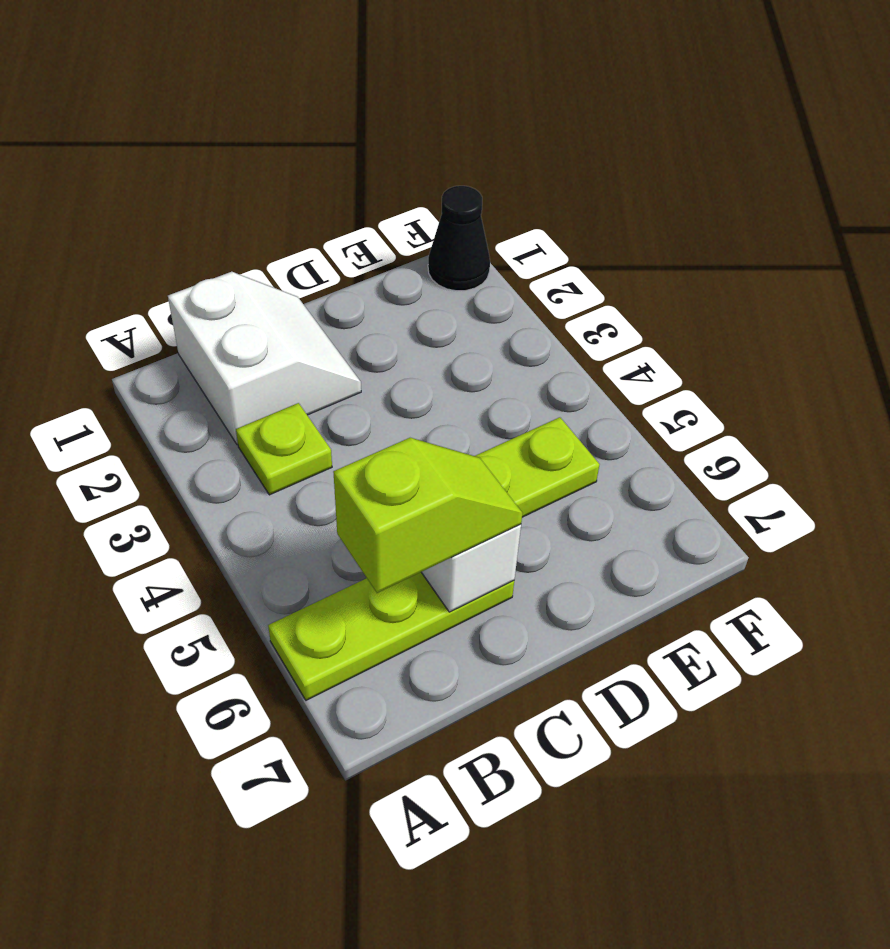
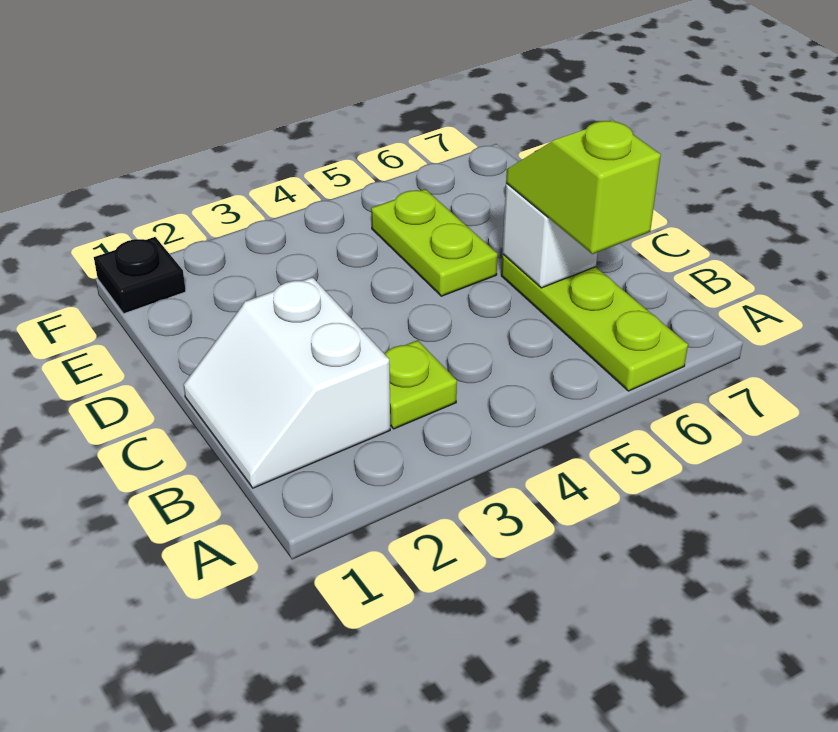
white 2x2 slope [168,272,361,445] -> white 2x2 slope turned to [183,277,390,488]
black 1x1 cone [428,186,490,291] -> black 1x1 plate [94,237,186,314]

